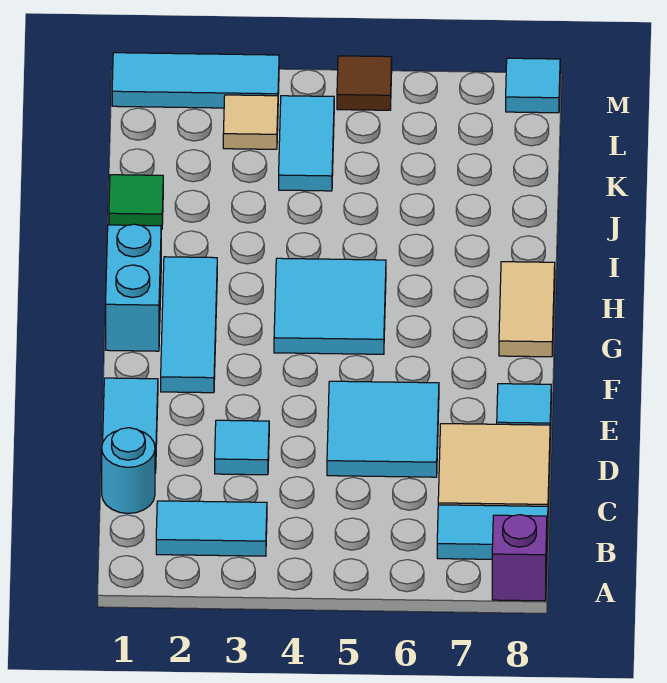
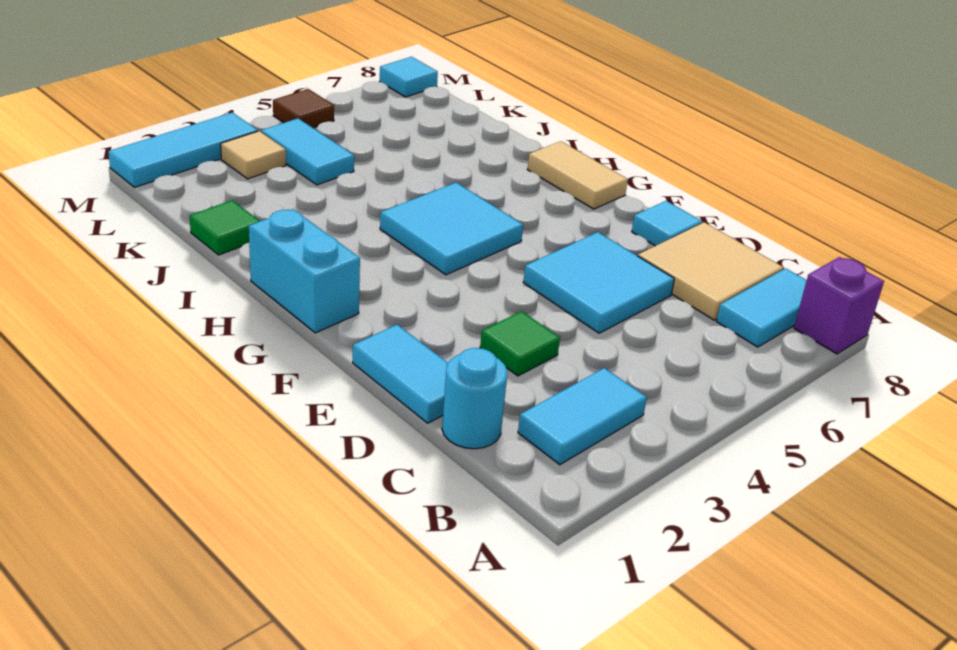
cyan 1x1 tile [215,420,269,475] -> green 1x1 tile [480,311,560,376]
cyan 1x3 tile [161,257,217,393] -> none

